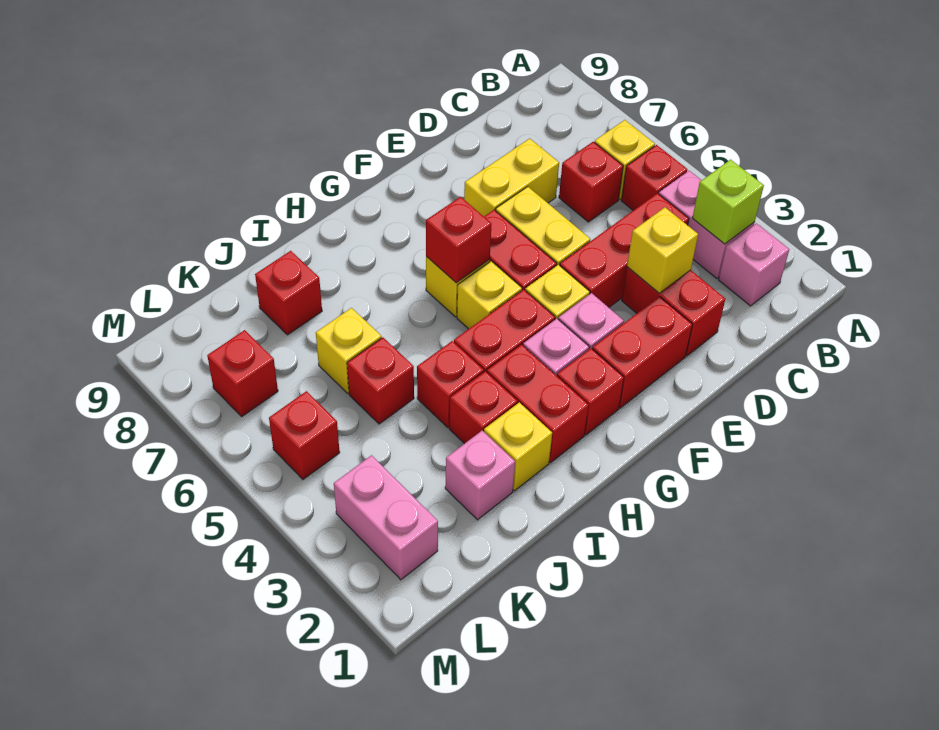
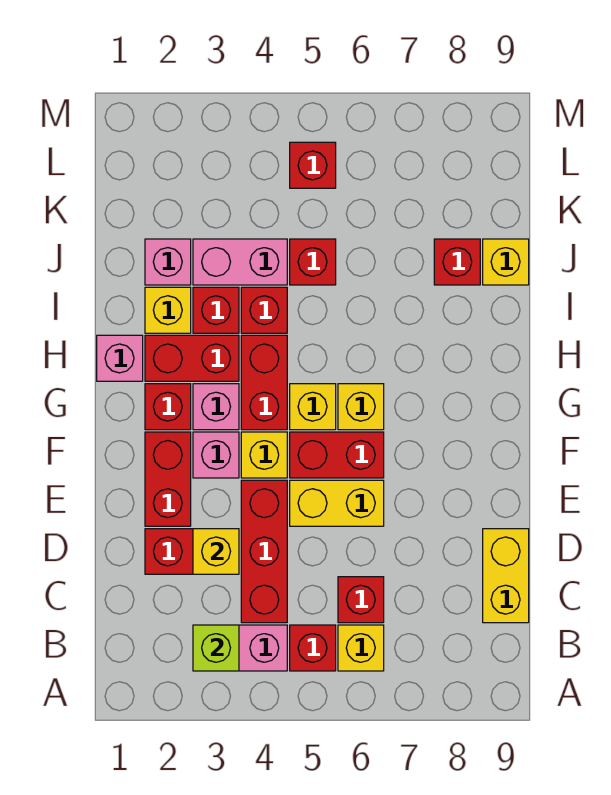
pink 1x1 brick [719,223,789,306] -> pink 1x1 brick moved to [97,335,143,381]
yellow 1x2 brick [464,138,559,216] -> yellow 1x2 brick moved to [483,529,529,623]
red 1x1 brick [426,197,492,283] -> none
yellow 1x1 brick [316,308,382,393] -> yellow 1x1 brick moved to [483,239,529,285]
pink 1x2 brick [334,455,438,580] -> pink 1x2 brick moved to [193,239,287,285]
red 1x1 brick [207,330,278,416] -> none

